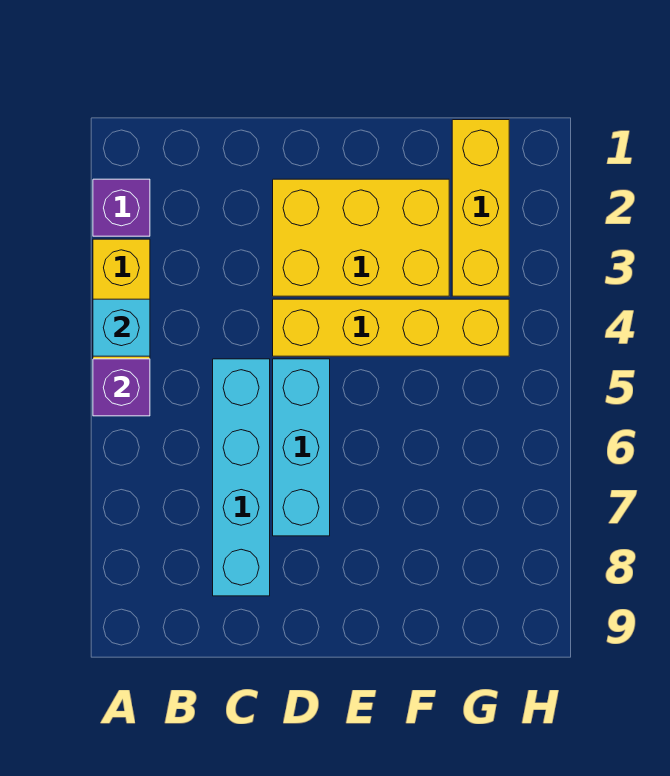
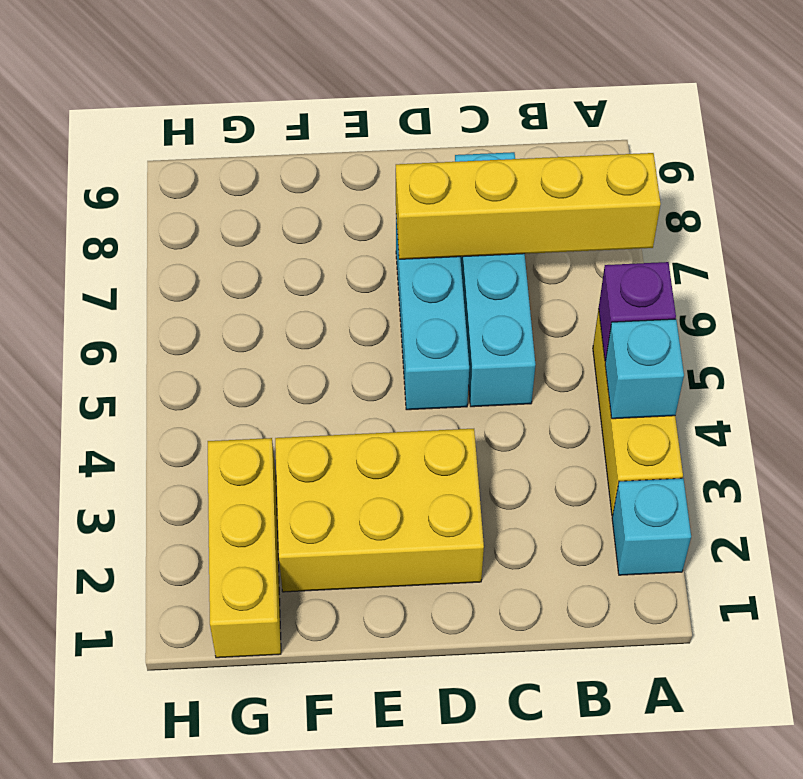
purple 1x1 brick [93,179,150,236] -> cyan 1x1 brick [612,478,691,575]
yellow 1x4 brick [273,299,509,356] -> yellow 1x4 brick moved to [396,153,661,259]

